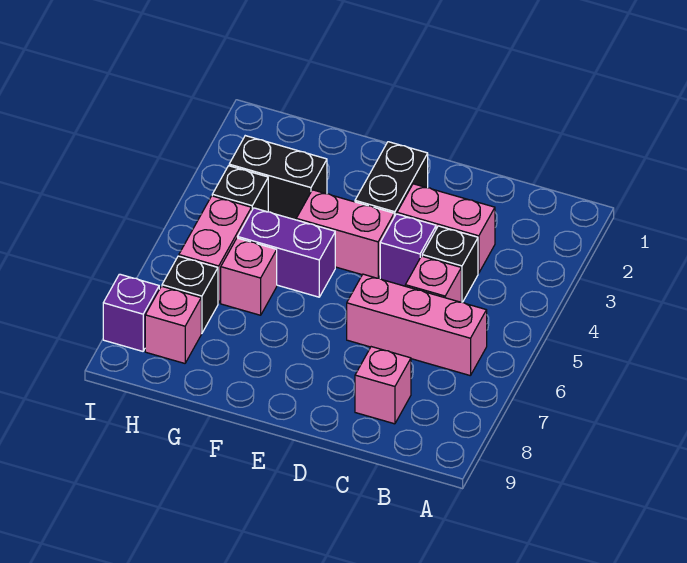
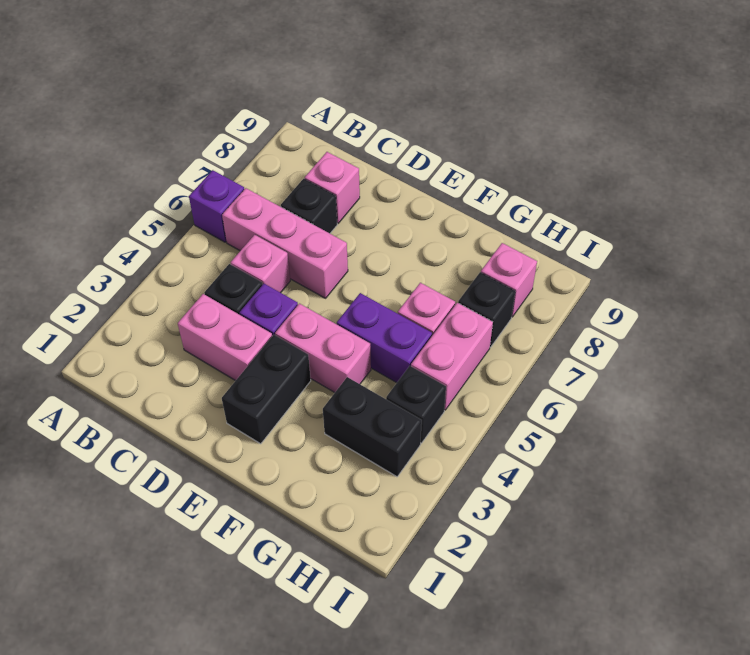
none -> black 1x1 brick [281,179,337,233]
purple 1x1 brick [103,274,159,351] -> purple 1x1 brick moved to [189,170,244,242]

